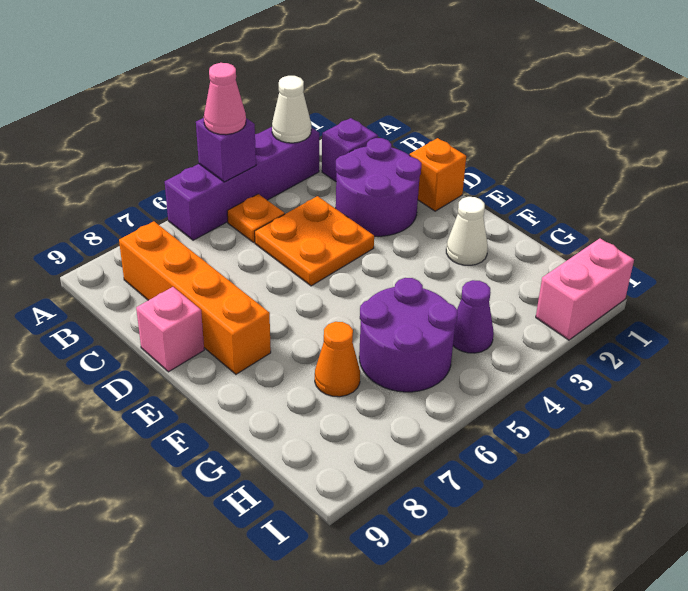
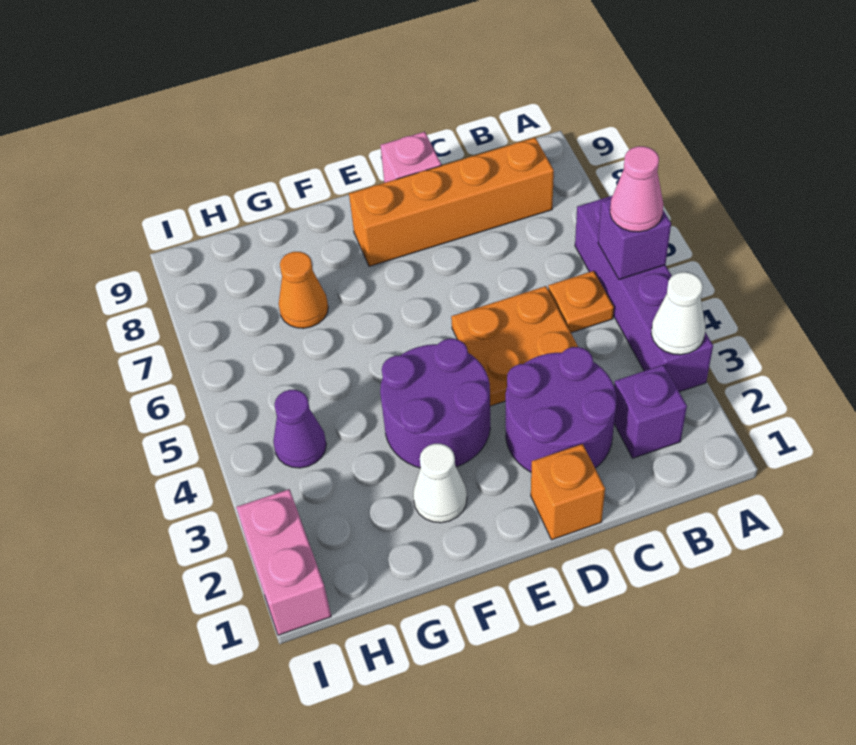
purple 2x2 round brick [359,278,457,392] -> purple 2x2 round brick moved to [380,339,490,468]

